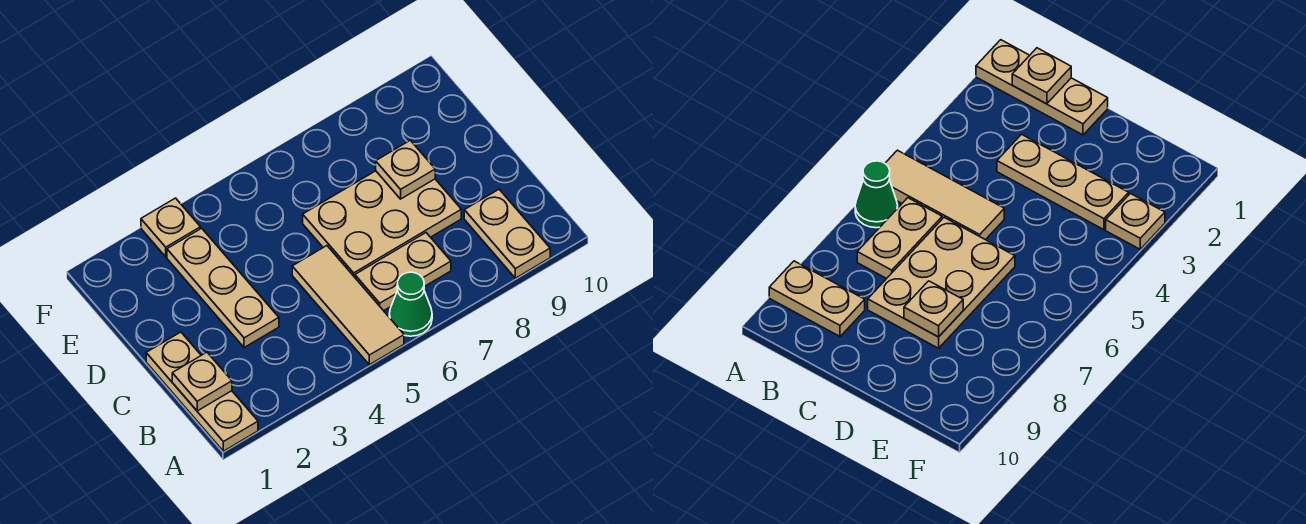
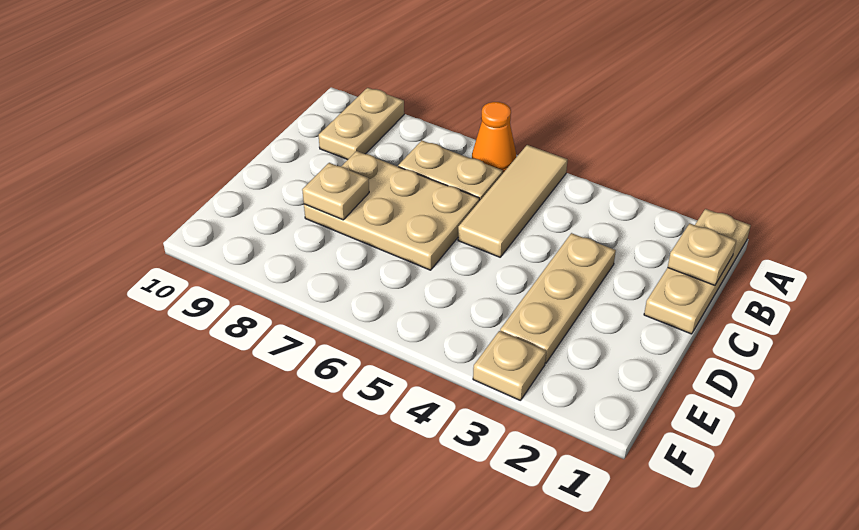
green 1x1 cone [389,272,432,336] -> orange 1x1 cone [472,102,516,173]

